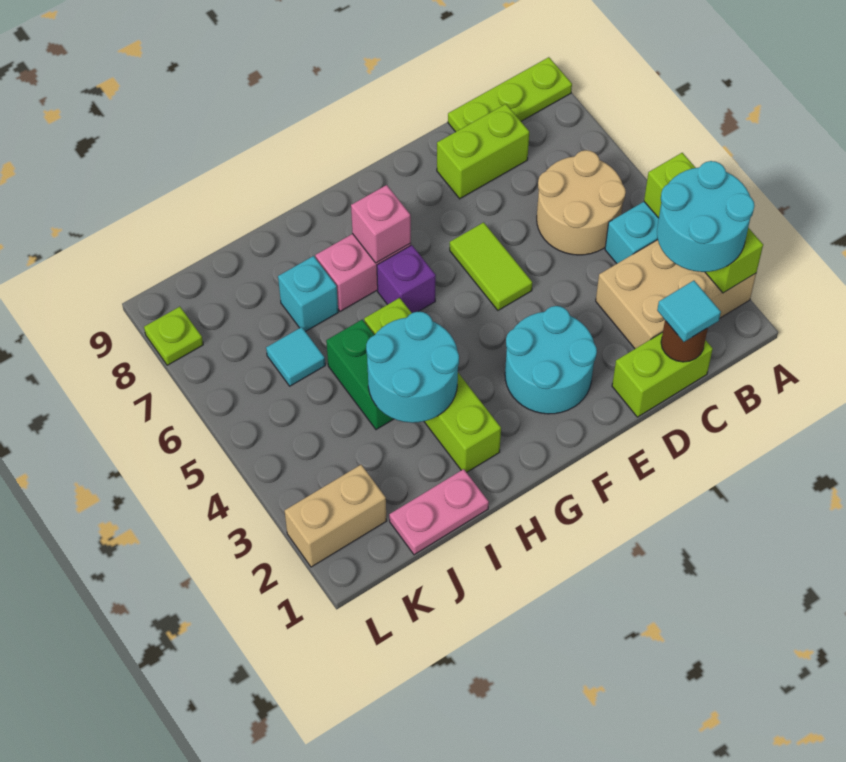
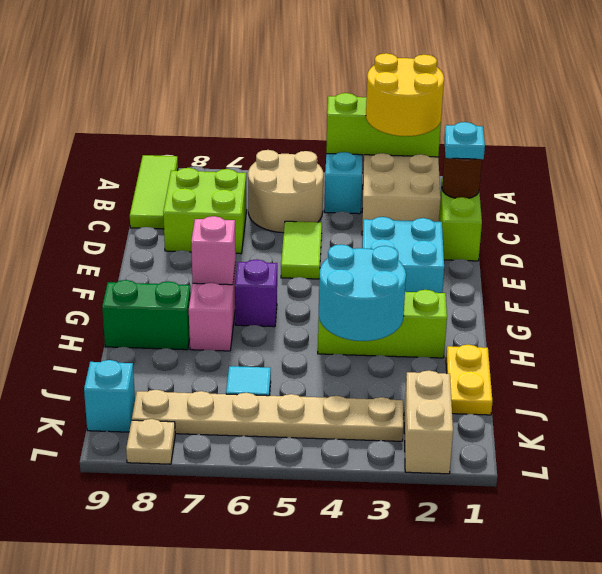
cyan 2x2 round brick [657,161,755,272] -> yellow 2x2 round brick [366,53,444,136]
lime 1x3 plate [448,57,572,132] -> lime 1x3 tile [130,155,178,229]
cyan 1x1 tile [657,281,721,342] -> cyan 1x1 plate [444,122,485,159]
lime 1x2 brick [437,104,529,199] -> lime 2x2 brick [163,168,247,254]
cyan 2x2 round brick [505,306,597,414] -> cyan 2x2 brick [362,217,444,293]
lime 1x2 tile [450,222,532,310] -> lime 1x2 tile turned to [281,221,322,279]
lime 1x4 brick [364,298,501,472] -> lime 1x3 brick [318,290,447,358]
pink 1x2 plate [389,469,489,555] -> yellow 1x2 plate [446,345,493,415]
green 1x2 brick [326,320,393,430] -> green 1x2 brick moved to [102,280,191,350]
cyan 1x1 brick [278,256,338,332] -> cyan 1x1 brick moved to [84,360,135,432]
none -> tan 1x6 plate [132,390,403,441]
lime 1x1 plate [144,307,203,365] -> tan 1x1 plate [126,419,175,464]

